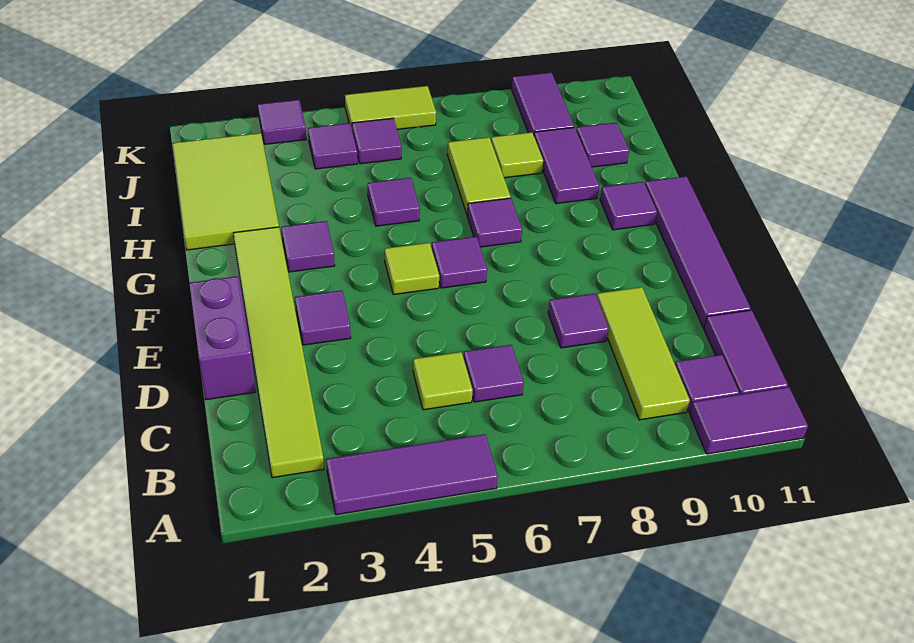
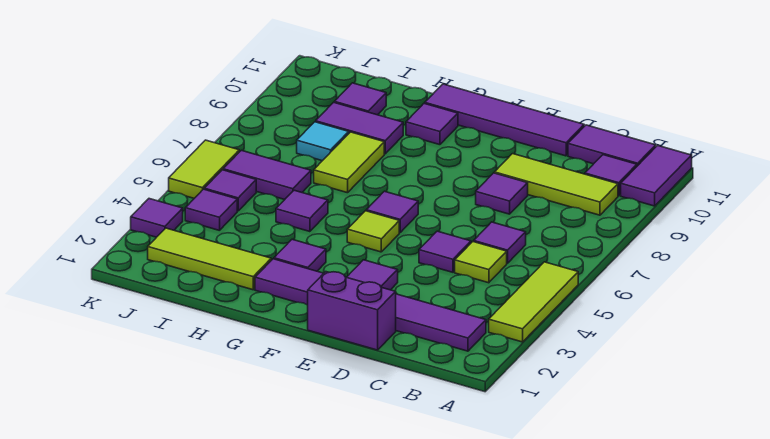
purple 1x3 tile [326,434,498,515] -> lime 1x3 tile [489,262,578,342]
lime 1x6 tile [234,227,324,478] -> purple 1x6 tile [255,259,486,351]
purple 1x1 tile [467,198,522,247] -> purple 1x1 tile moved to [419,231,471,272]
lime 2x3 tile [173,133,279,250] -> lime 1x3 tile [148,228,271,290]
lime 1x2 tile [447,137,511,214] -> lime 1x2 tile turned to [314,132,384,193]
lime 1x1 tile [491,132,543,178] -> cyan 1x1 tile [297,122,349,161]
purple 1x2 tile [512,73,574,135] -> purple 1x2 tile moved to [223,150,311,200]

